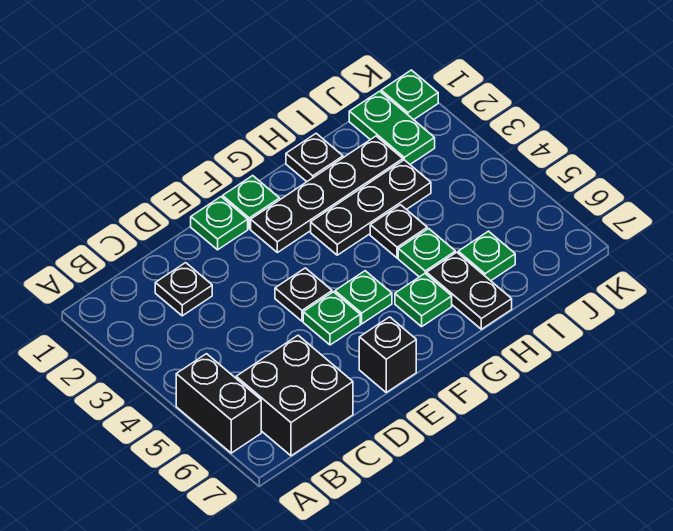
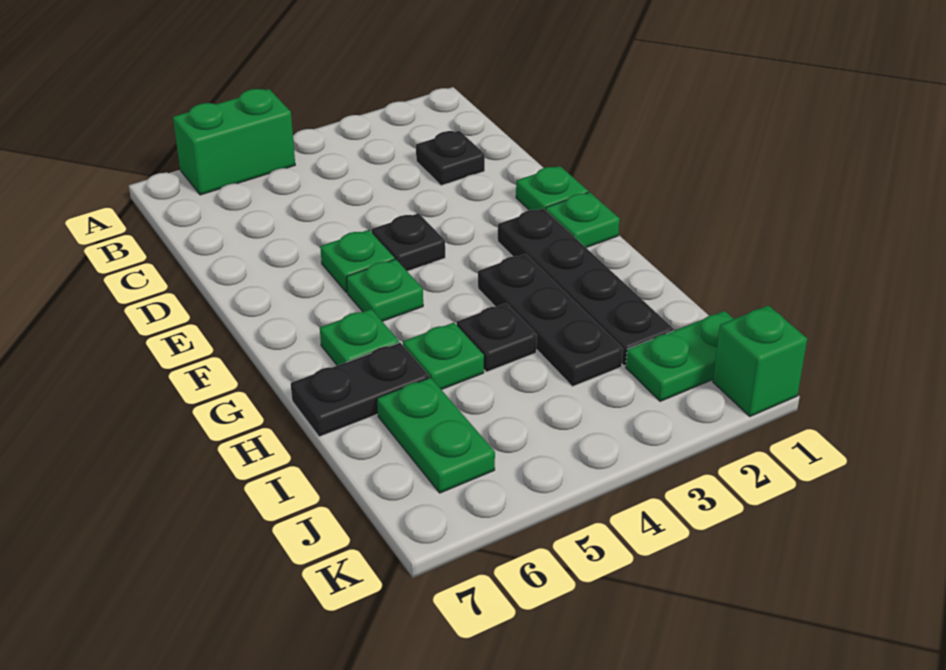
black 1x2 brick [176,354,261,453] -> green 1x2 brick [173,89,295,195]
black 2x2 brick [236,335,353,456] -> none
black 1x1 brick [359,317,416,392] -> none
black 1x1 plate [286,133,343,182] -> none
green 1x1 plate [458,231,515,281] -> green 1x2 plate [377,378,495,493]
green 1x1 plate [381,70,438,120] -> green 1x1 brick [713,305,807,417]

